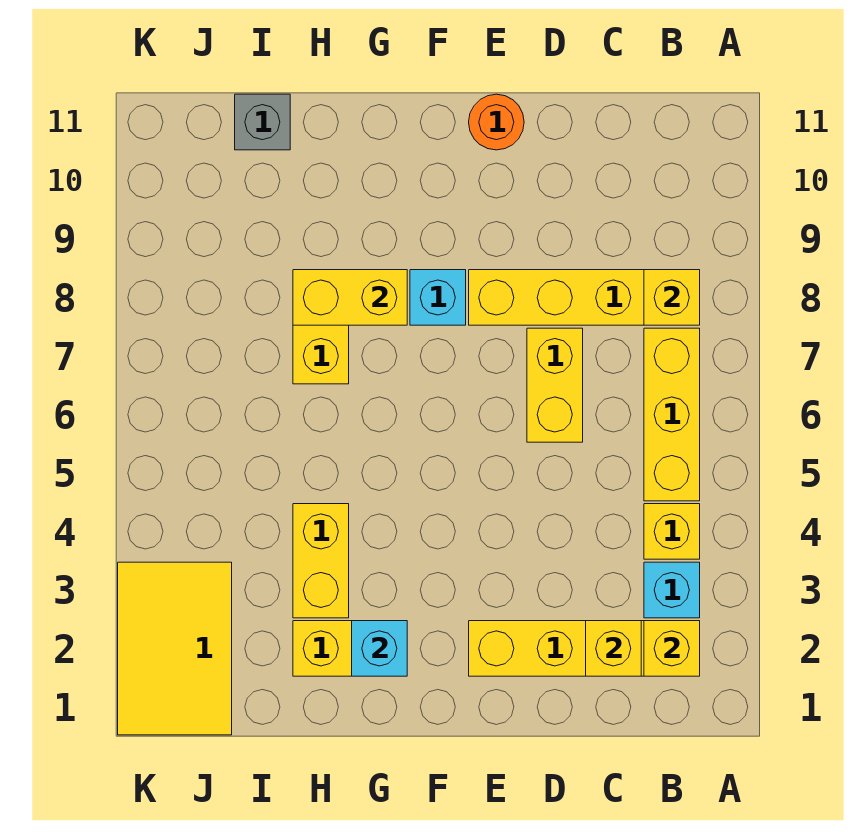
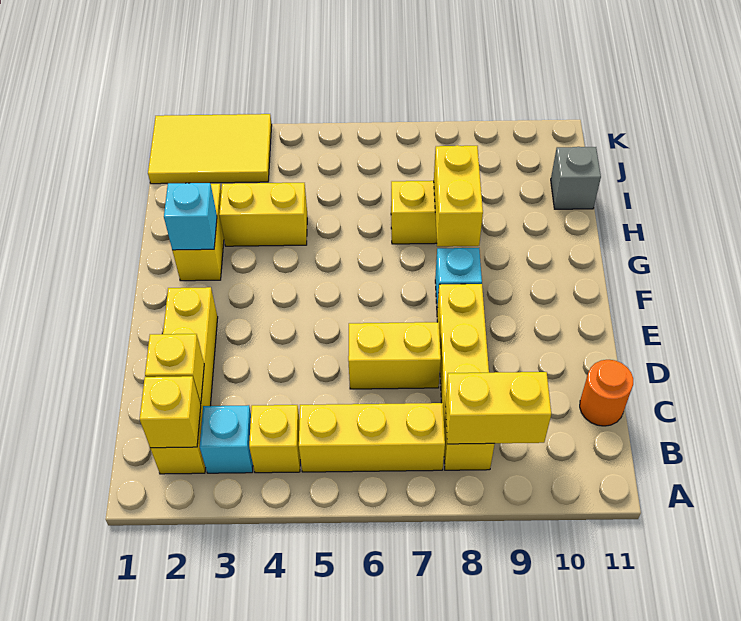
yellow 1x1 brick [644,270,700,325] -> yellow 1x2 brick [445,372,551,444]
orange 1x1 round brick [469,94,524,150] -> orange 1x1 round brick moved to [580,360,633,426]

